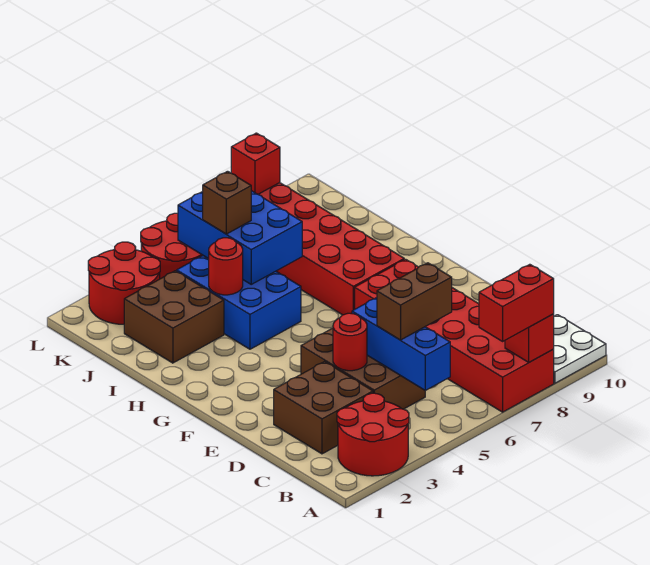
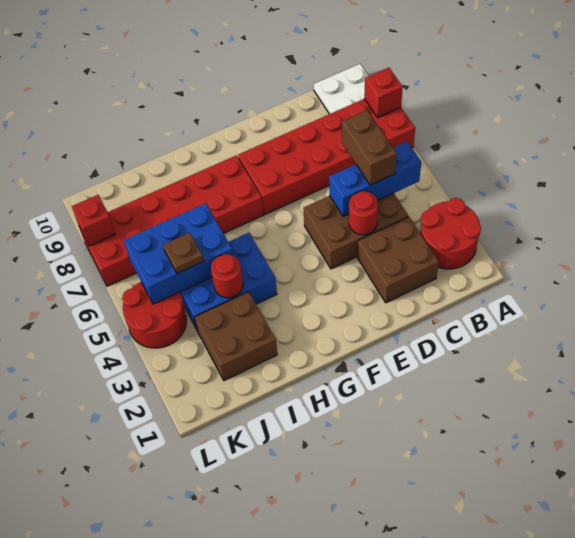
red 1x2 brick [479,264,554,341] -> none
brown 1x1 brick [203,171,251,234] -> brown 1x1 plate [163,233,204,273]
red 2x2 round brick [88,242,160,324] -> none

